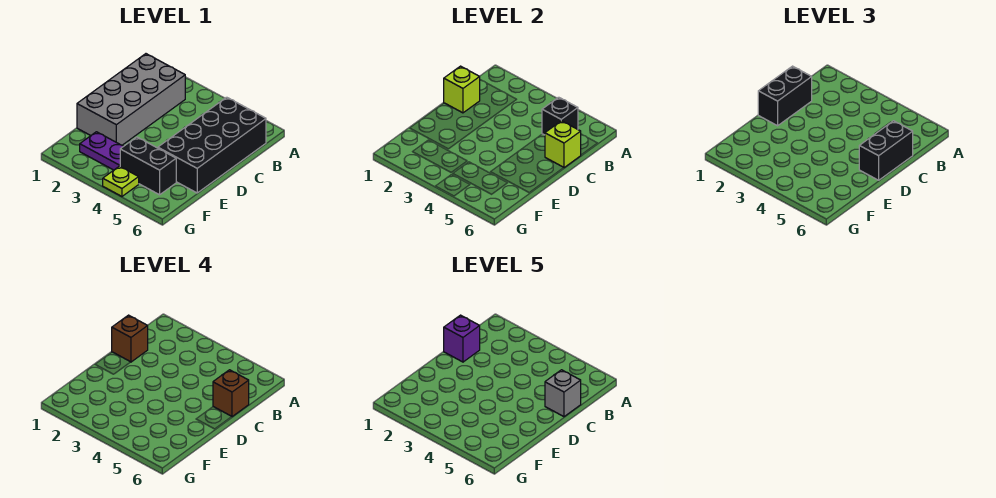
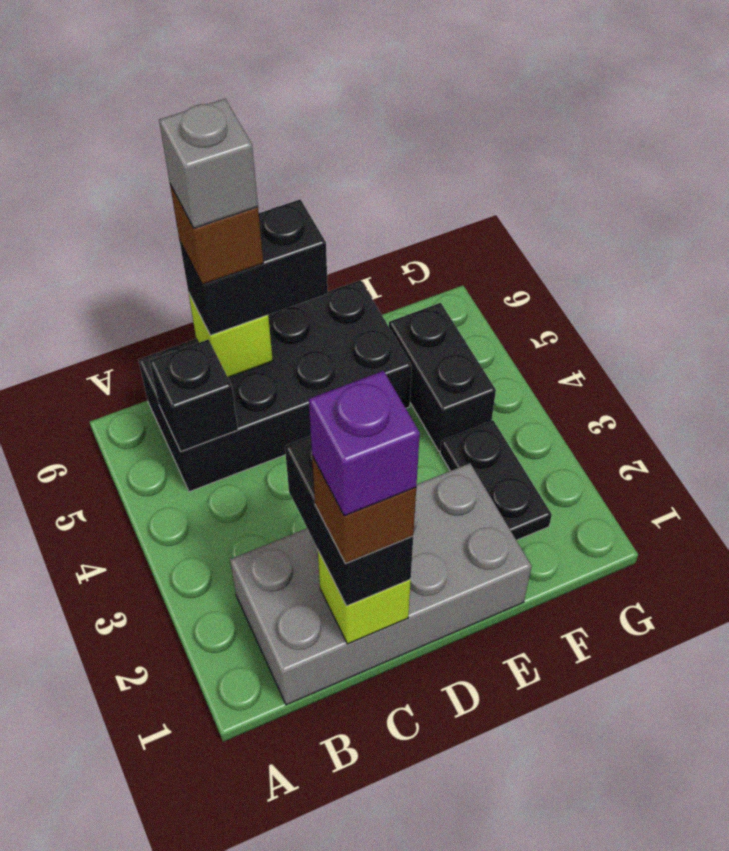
black 1x2 brick [758,66,812,126] -> black 1x2 brick turned to [285,436,413,606]
purple 1x2 plate [80,132,124,170] -> black 1x2 plate [440,421,552,540]
lime 1x1 plate [103,166,139,196] -> none

